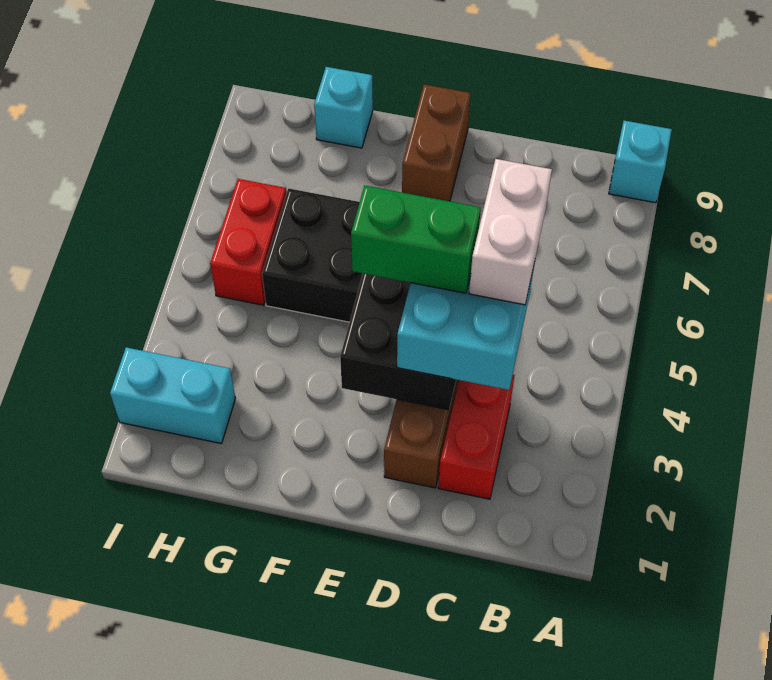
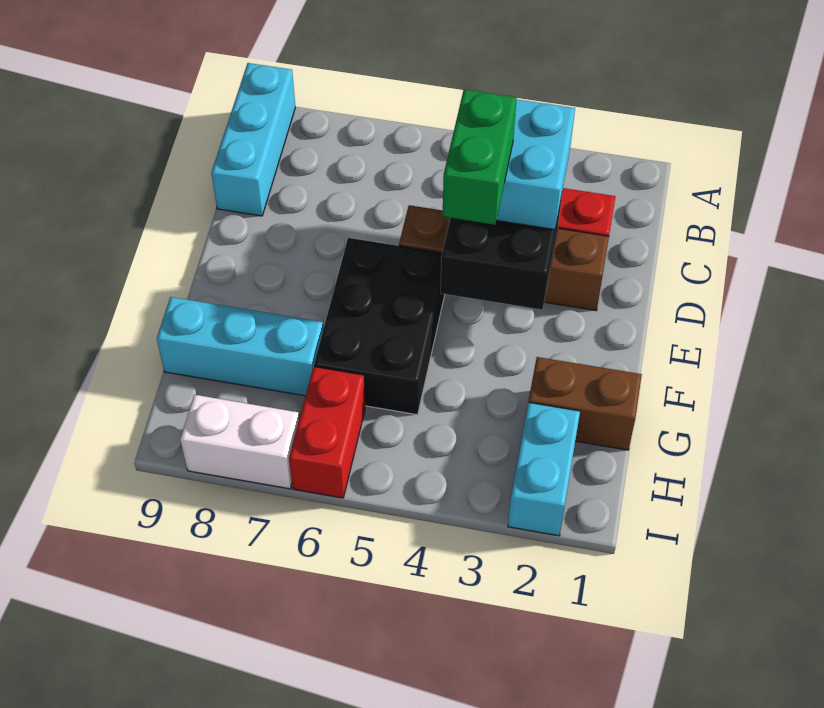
cyan 1x1 brick [609,121,672,203] -> cyan 1x3 brick [211,63,295,216]
white 1x2 brick [469,159,552,305] -> white 1x2 brick moved to [180,395,299,489]
brown 1x2 brick [402,84,471,201] -> brown 1x2 brick moved to [528,357,642,450]
cyan 1x1 brick [314,67,373,148] -> cyan 1x3 brick [157,297,323,396]
red 1x2 brick [210,179,286,305] -> red 1x2 brick turned to [289,367,365,498]

